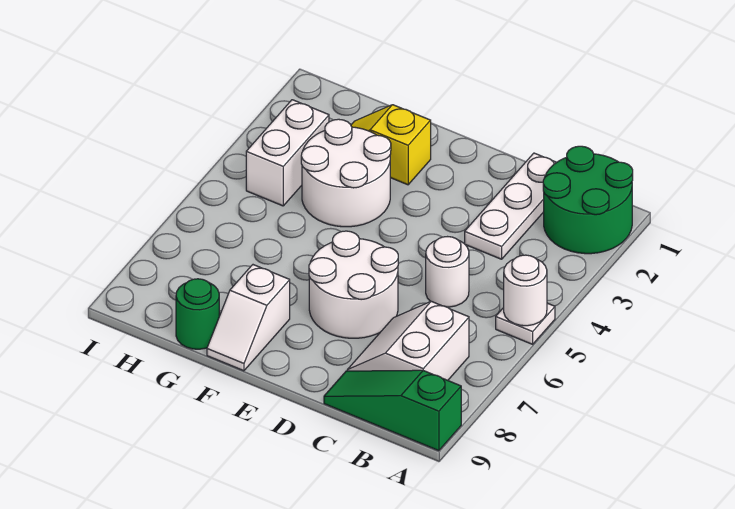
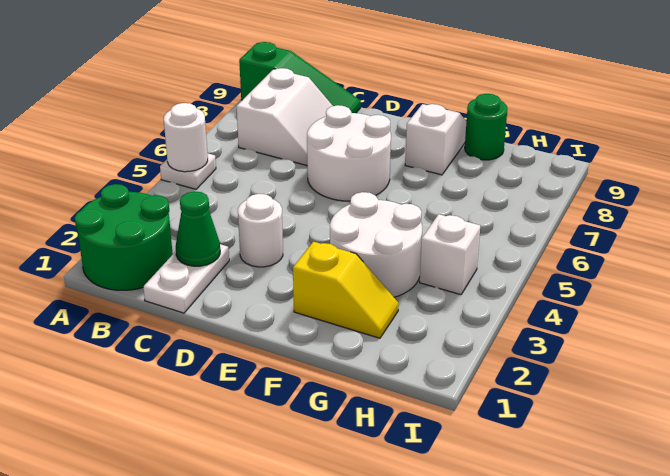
white 1x3 plate [465,153,556,259] -> white 1x2 plate [143,244,229,313]
none -> green 1x1 cone [176,191,220,266]
white 1x1 round brick [426,237,469,307] -> white 1x1 round brick moved to [238,194,283,267]
white 1x2 brick [246,100,329,206] -> white 1x1 brick [419,214,480,295]

